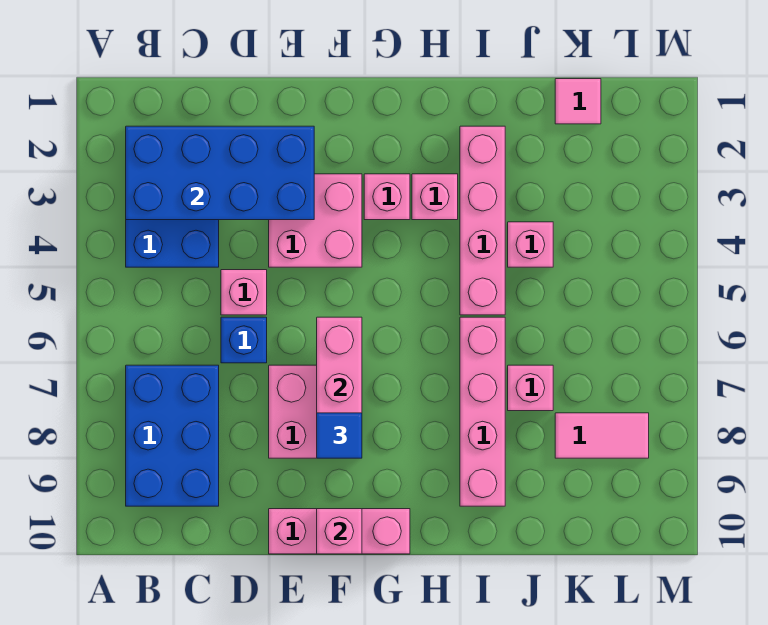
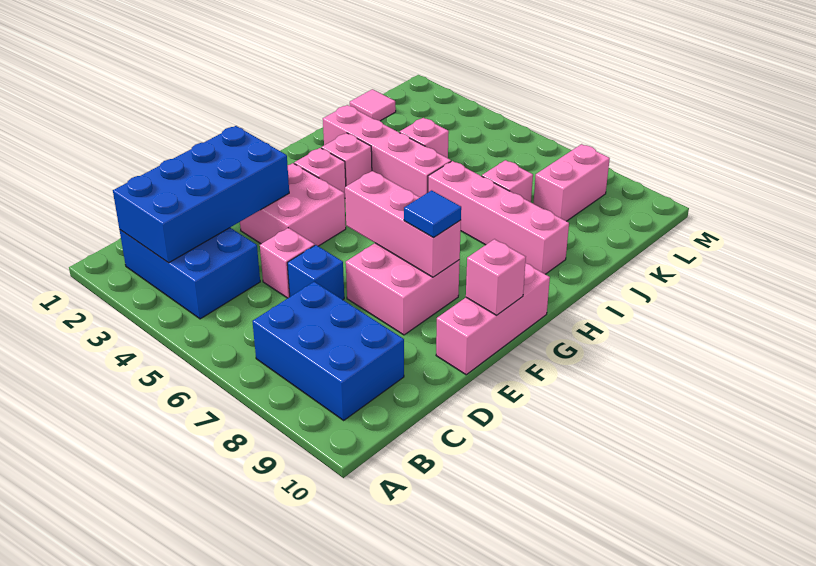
pink 1x2 tile [555,413,649,458] -> pink 1x2 brick [533,144,610,221]

